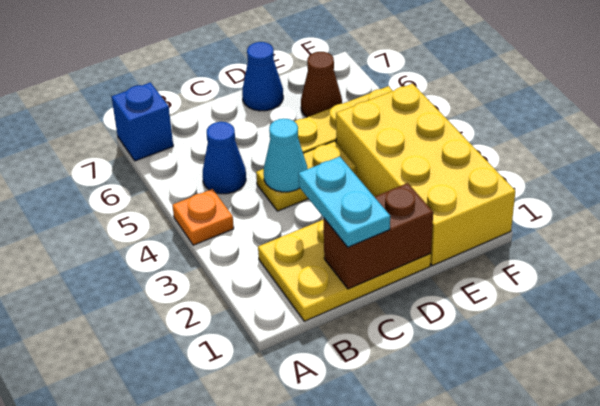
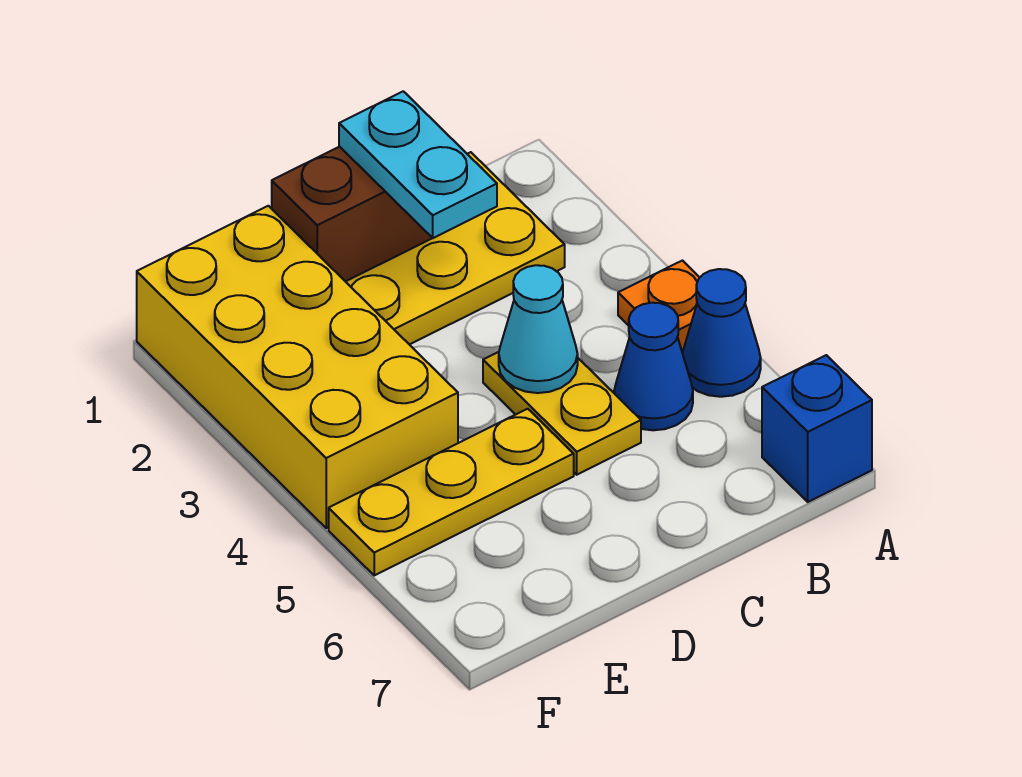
yellow 1x2 plate [256,141,356,211] -> yellow 1x2 plate turned to [483,352,641,475]
blue 1x1 cone [242,42,283,111] -> blue 1x1 cone moved to [683,269,761,397]
brown 1x1 cone [301,52,342,117] -> none

